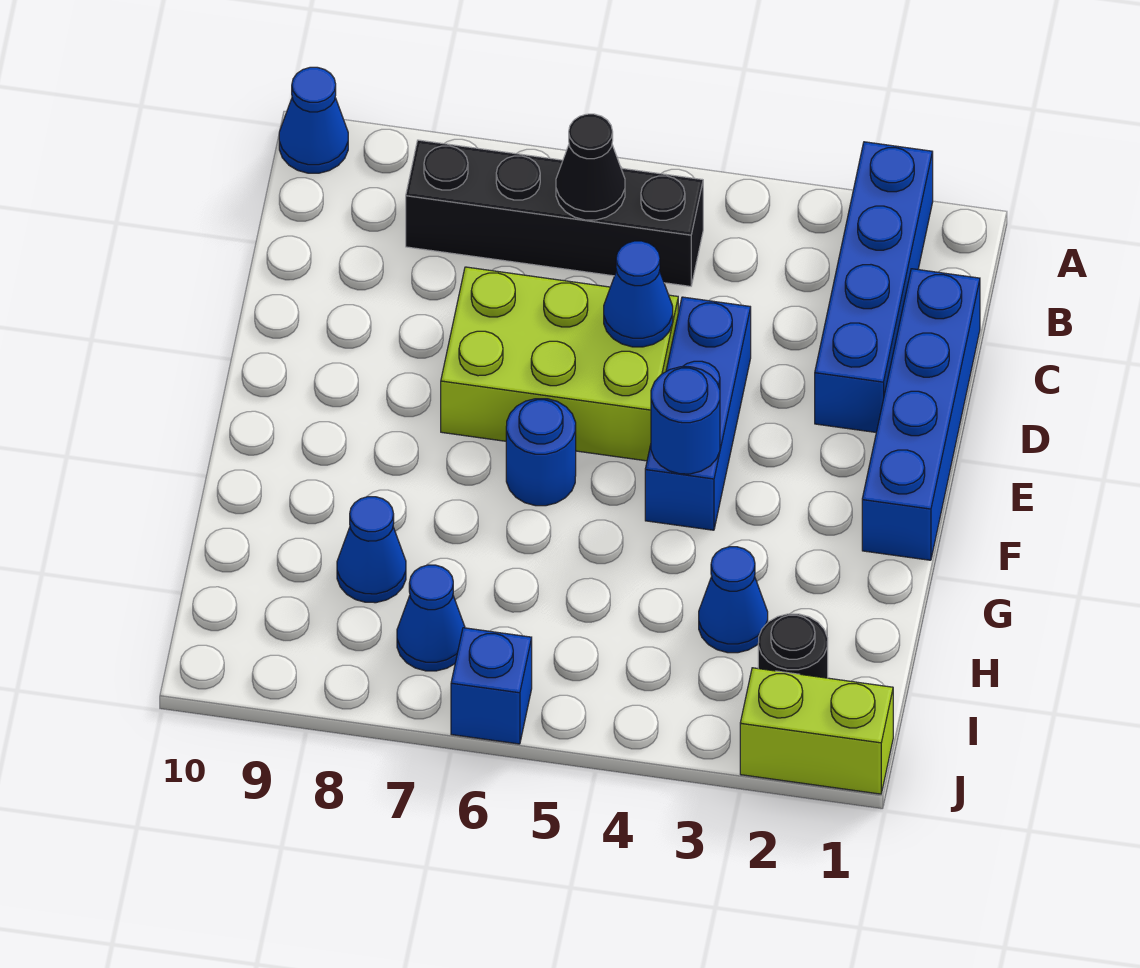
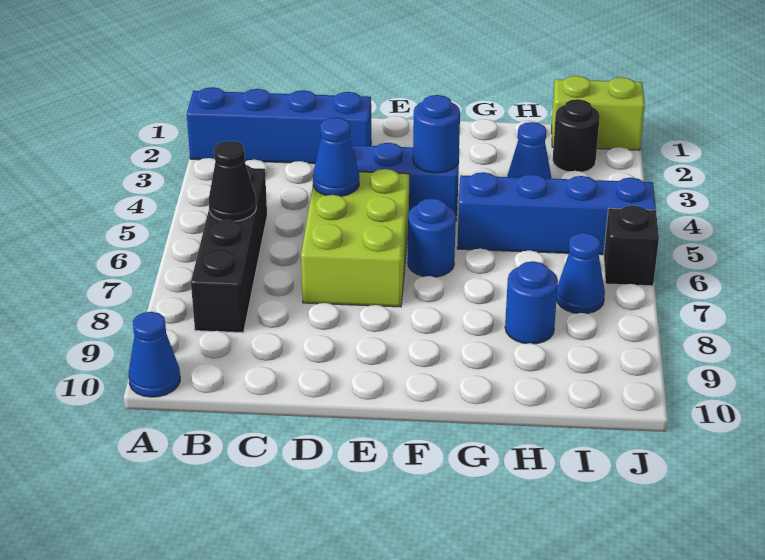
blue 1x4 brick [862,269,980,560] -> blue 1x4 brick moved to [457,172,656,255]
blue 1x1 cone [337,497,406,603] -> blue 1x1 round brick [505,261,558,344]
lime 1x2 brick [740,668,893,794] -> lime 1x2 brick turned to [552,76,645,150]
blue 1x1 brick [451,628,532,744] -> black 1x1 brick [604,206,659,286]

